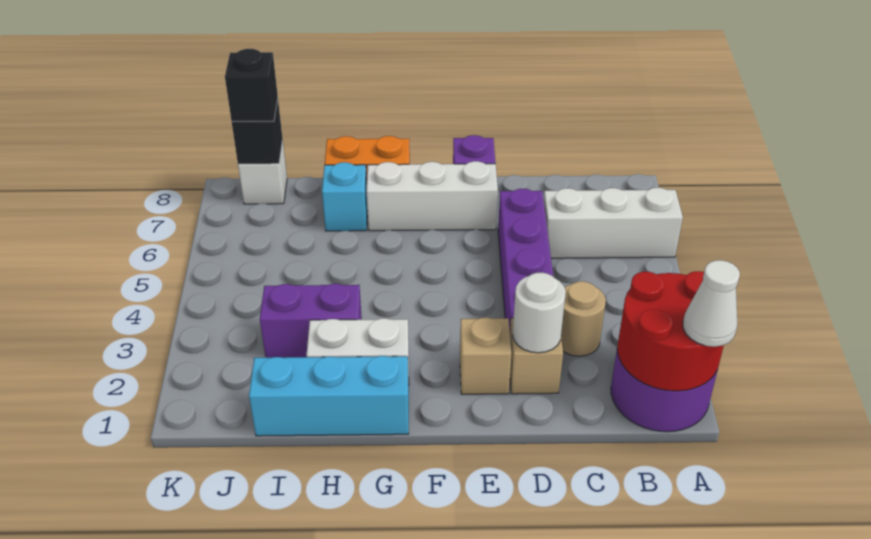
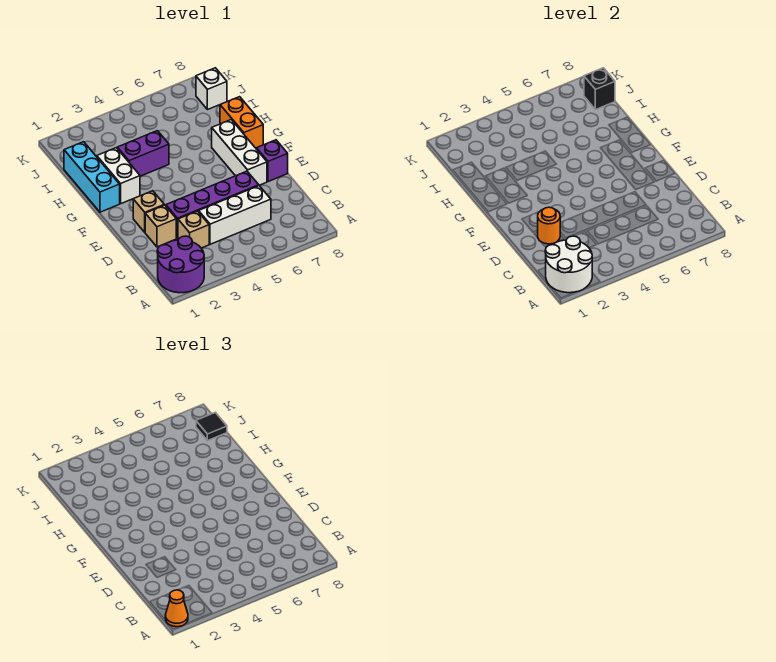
red 2x2 round brick [617,271,724,391] -> white 2x2 round brick [545,236,592,293]
white 1x1 cone [683,260,740,347] -> orange 1x1 cone [165,590,188,627]
white 1x3 brick [544,188,683,258] -> white 1x3 brick turned to [199,186,271,244]
tan 1x1 round brick [561,281,606,356] -> tan 1x1 brick [178,211,209,248]
white 1x1 round brick [512,273,566,353] -> orange 1x1 round brick [538,207,560,244]
purple 1x2 brick [260,284,362,358] -> purple 1x2 brick turned to [117,131,169,176]
cyan 1x1 brick [322,162,368,231] -> none
black 1x1 brick [225,49,278,122] -> black 1x1 tile [196,412,227,441]

